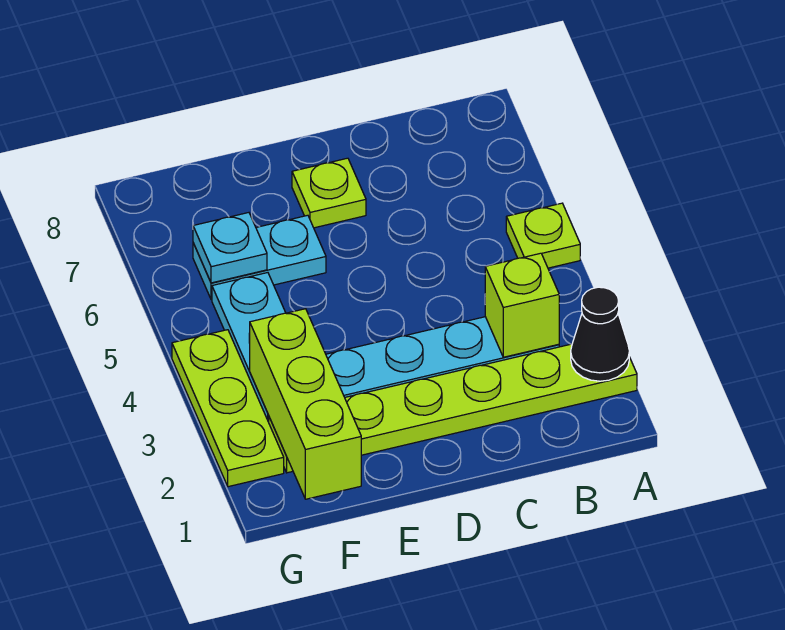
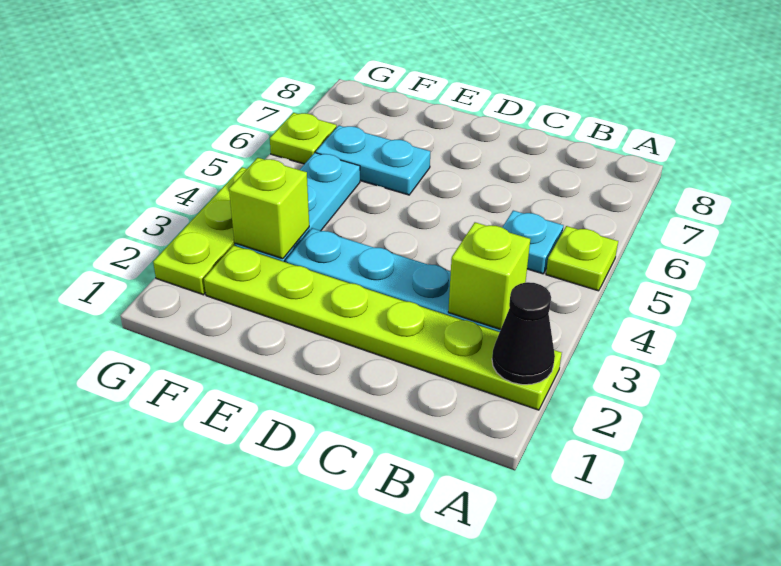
lime 1x1 plate [292,158,366,228] -> lime 1x1 plate moved to [270,113,337,164]
lime 1x3 brick [249,309,361,499] -> lime 1x1 brick [229,158,309,259]
cyan 1x1 plate [193,213,267,283] -> cyan 1x1 plate moved to [502,211,564,274]

